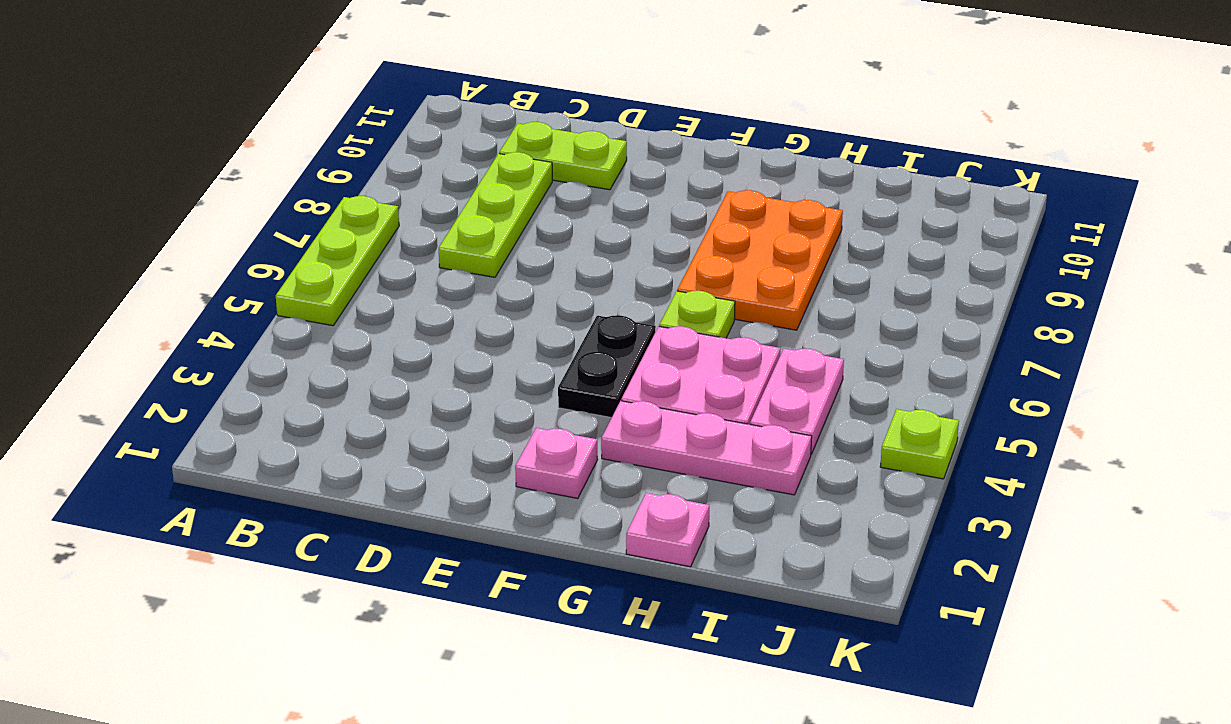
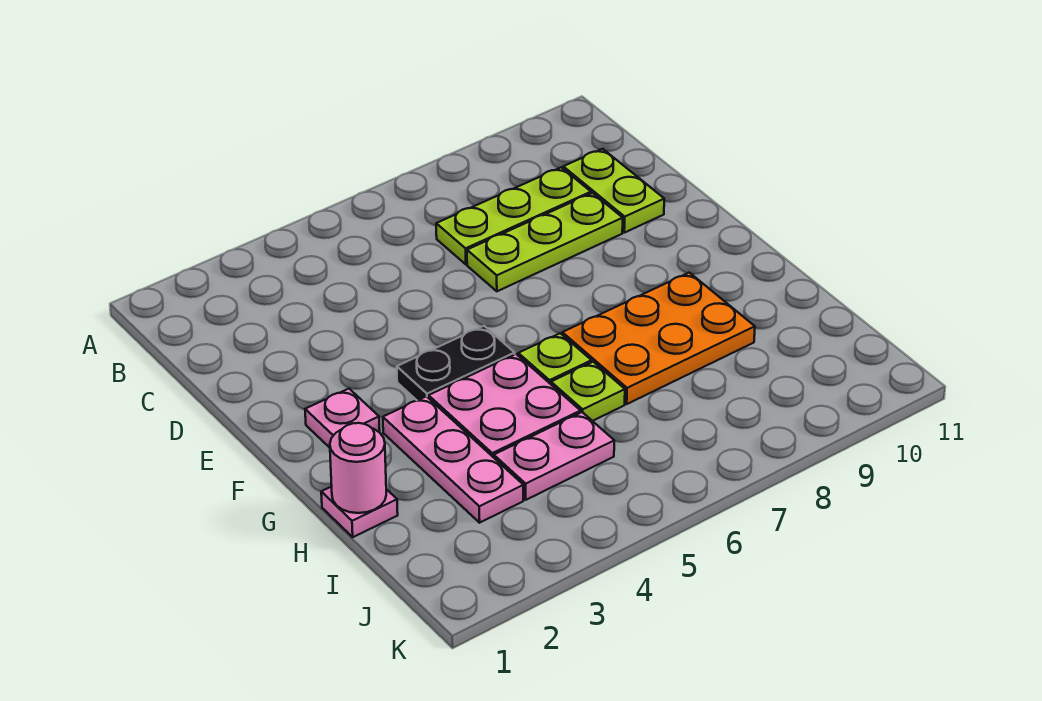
lime 1x3 plate [276,196,399,326] -> lime 1x3 plate moved to [467,193,623,291]
none -> pink 1x1 round brick [330,423,386,513]
lime 1x1 plate [880,409,959,479] -> lime 1x1 plate moved to [551,362,625,421]

